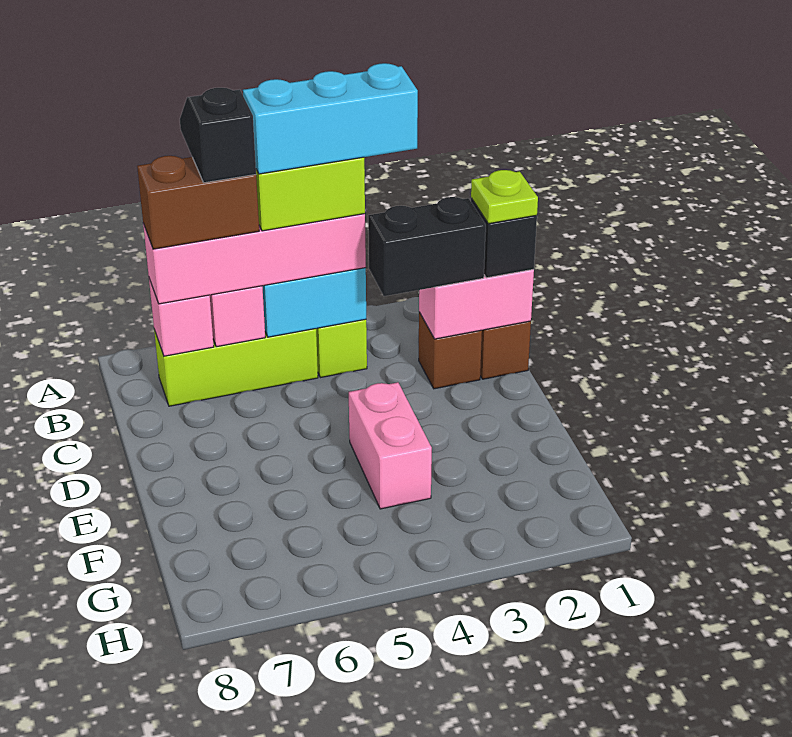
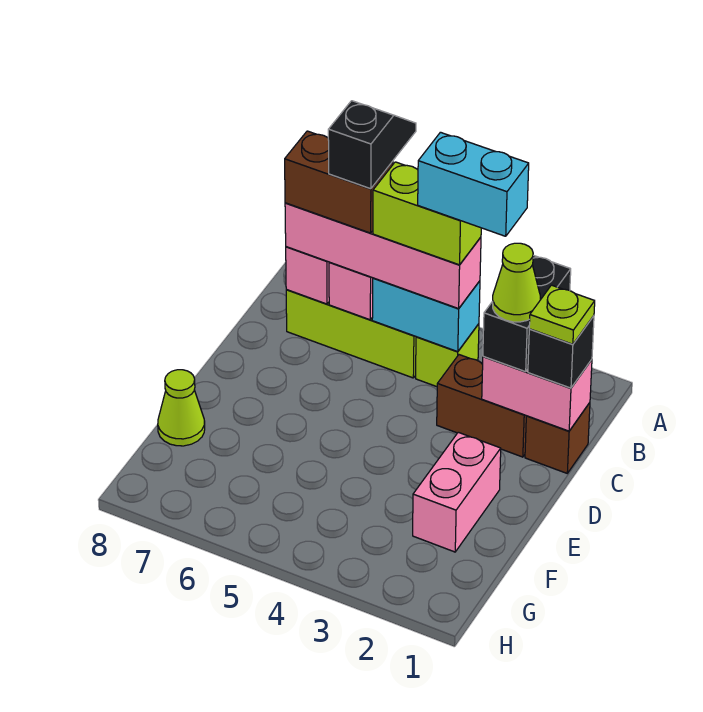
cyan 1x3 brick [243,63,418,174] -> cyan 1x2 brick [418,132,529,236]
brown 1x1 brick [418,312,482,389] -> brown 1x2 brick [437,355,526,457]
black 1x2 brick [368,197,486,296] -> black 1x2 brick turned to [483,255,571,372]
none -> lime 1x1 cone [493,243,540,322]
pink 1x2 brick [349,382,432,509] -> pink 1x2 brick moved to [413,432,501,552]
none -> lime 1x1 cone [158,370,205,446]

